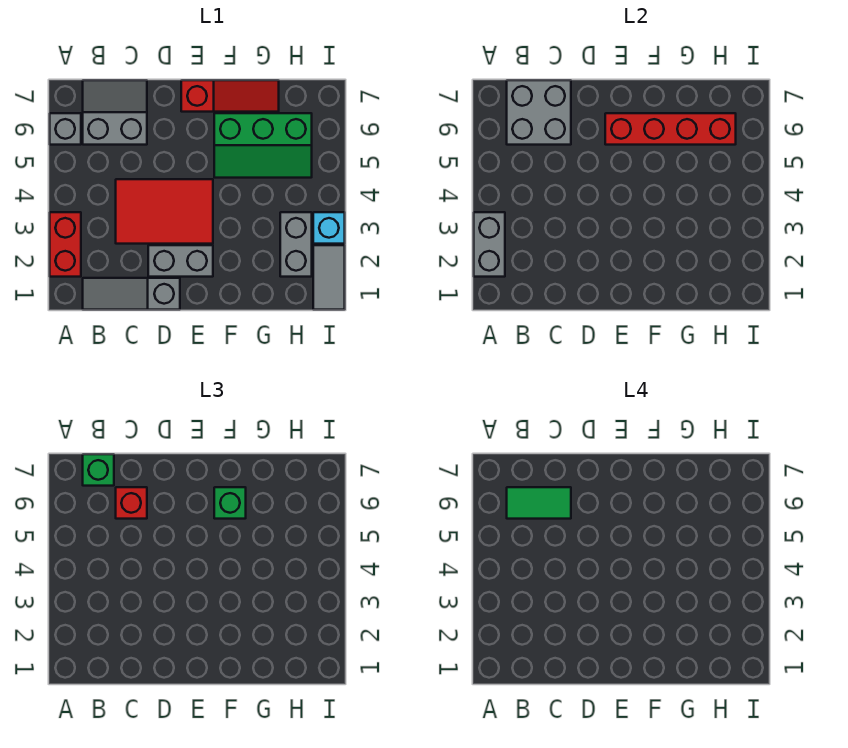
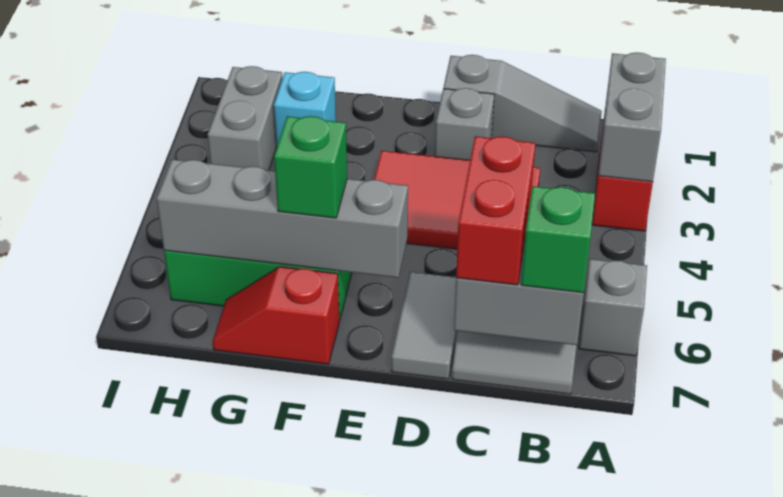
green 1x2 tile [507,487,571,519] -> none
red 1x1 brick [116,487,147,519] -> red 1x2 brick [456,136,535,285]
grey 1x2 brick [148,245,213,277] -> grey 1x1 brick [435,88,494,160]
red 1x4 brick [605,113,736,145] -> grey 1x4 brick [156,159,408,278]
red 1x3 slope [181,80,279,112] -> red 1x2 slope [213,267,339,364]
grey 1x2 tile [313,245,345,310] -> grey 1x2 tile moved to [392,272,457,379]
cyan 1x1 brick [313,212,345,244] -> cyan 1x1 brick moved to [274,72,336,145]

